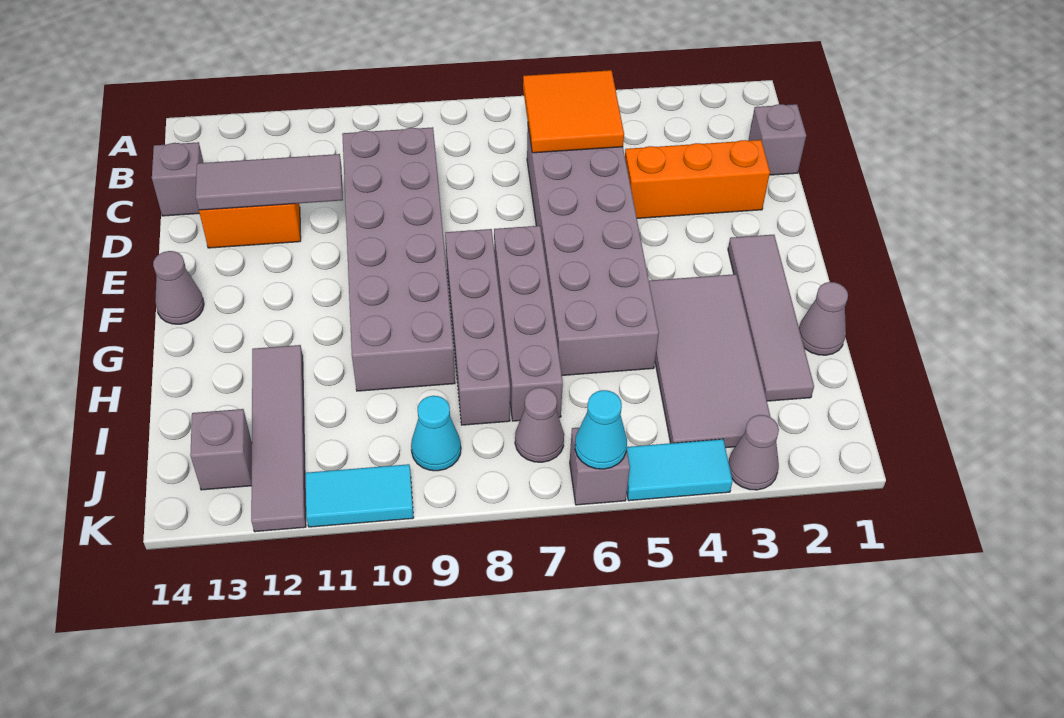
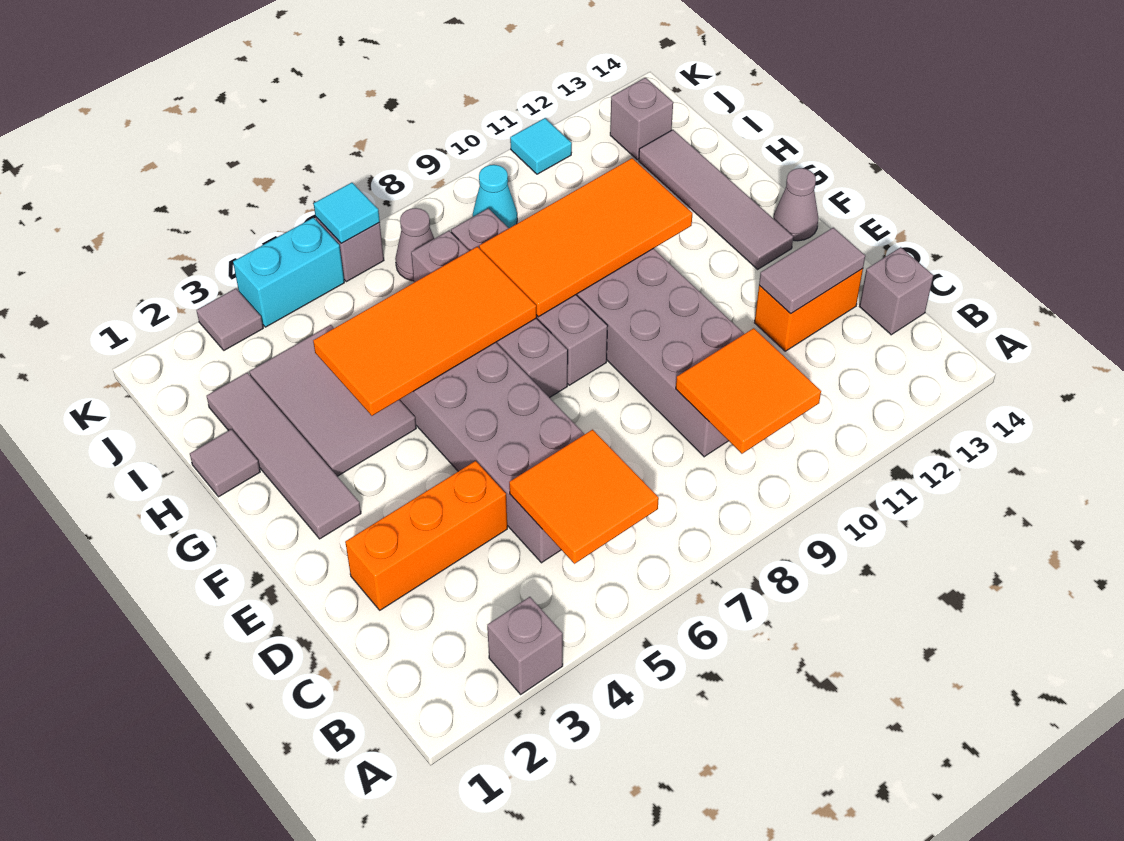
none -> orange 2x2 tile [676,328,821,454]
grey 1x1 brick [748,104,806,175] -> grey 1x1 brick moved to [487,597,563,694]
grey 1x3 tile [196,154,343,210] -> grey 1x2 tile [759,228,865,313]
grey 2x4 tile [649,274,770,448] -> grey 2x3 tile [249,325,416,476]
none -> orange 2x4 tile [313,247,537,416]
none -> orange 2x4 tile [479,158,692,317]
grey 1x1 cone [799,282,848,355] -> grey 1x1 tile [190,429,260,497]
grey 1x4 tile [251,345,306,532] -> grey 1x4 tile moved to [639,130,793,269]
grey 1x1 cone [728,415,779,490] -> grey 1x1 tile [197,288,263,350]
cyan 1x2 tile [627,439,733,501] -> cyan 1x2 brick [233,218,344,327]
cyan 1x1 cone [575,390,627,469] -> cyan 1x1 tile [314,183,380,243]
cyan 1x2 tile [305,464,414,527] -> cyan 1x1 tile [510,118,572,174]

